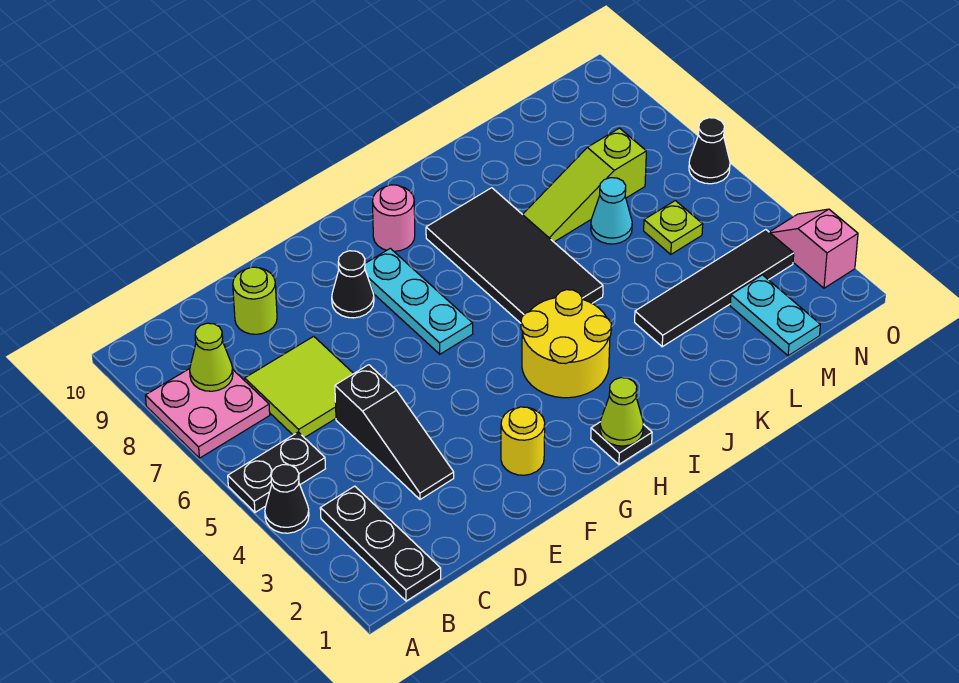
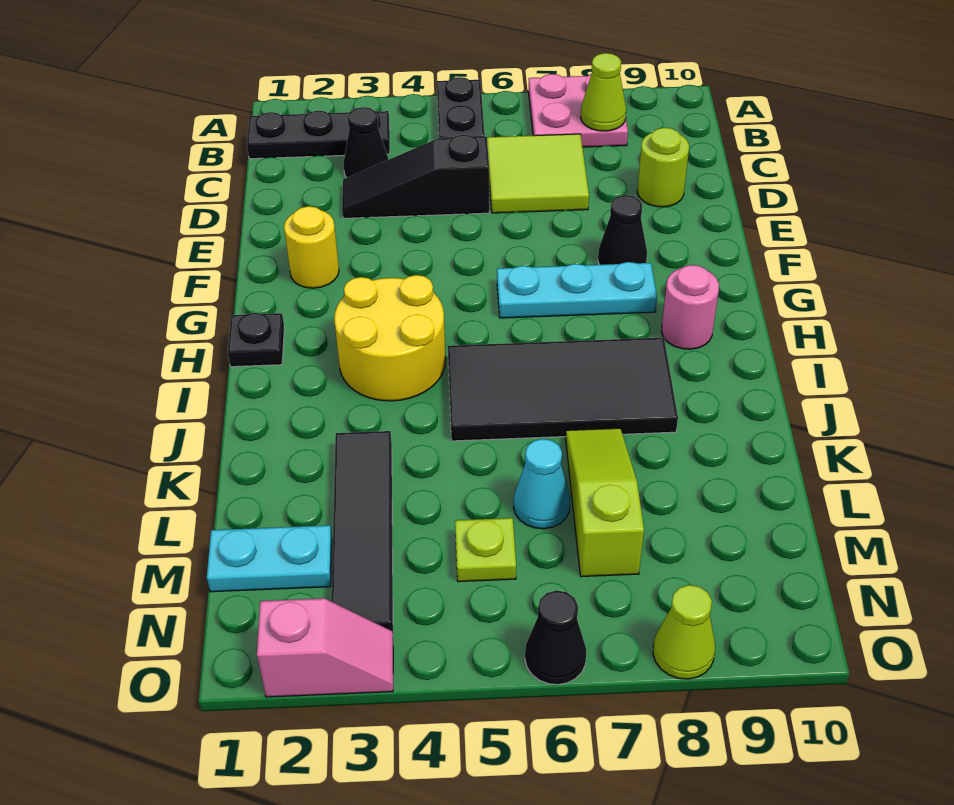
black 1x1 cone [265,465,309,533] -> black 1x1 cone moved to [343,107,389,178]
lime 1x1 cone [600,378,643,446] -> lime 1x1 cone moved to [653,585,715,679]

